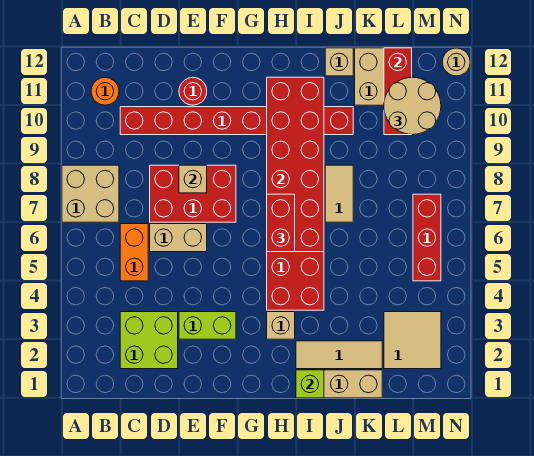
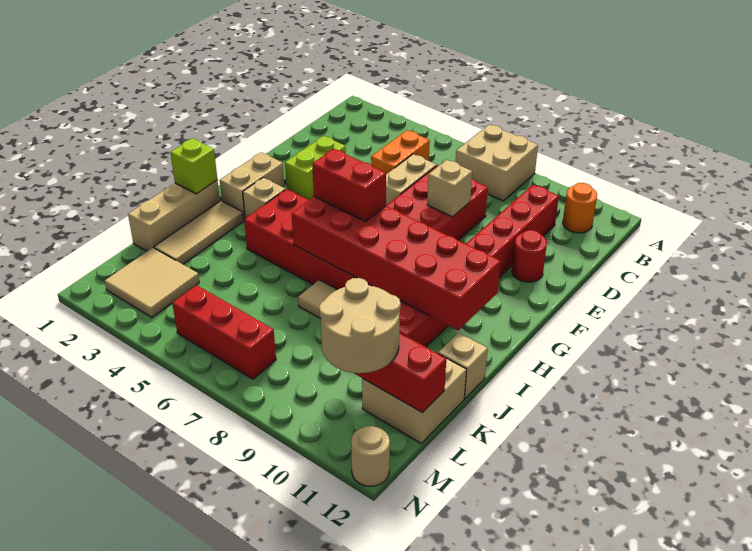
lime 2x2 brick [120,312,178,369] -> none
orange 1x2 brick [120,224,148,281] -> orange 1x2 brick turned to [371,130,430,174]
none -> tan 1x2 brick [220,152,284,220]

